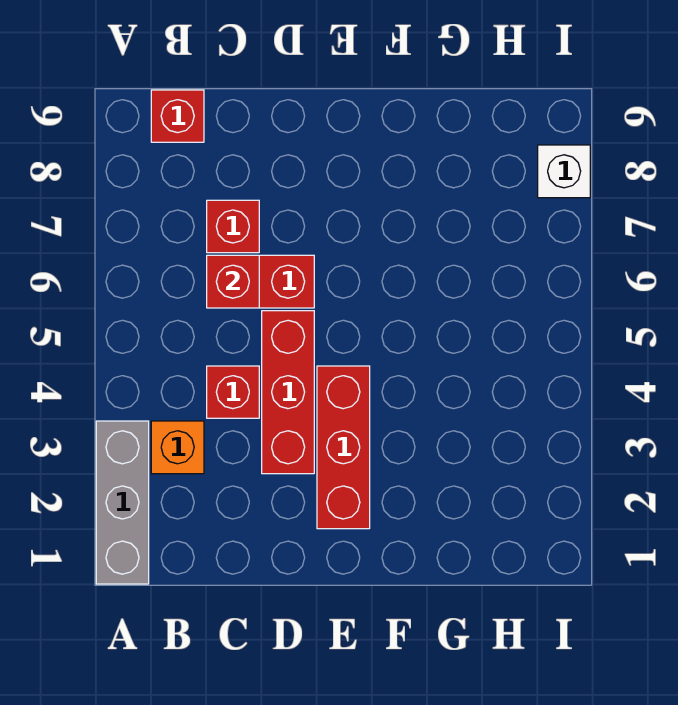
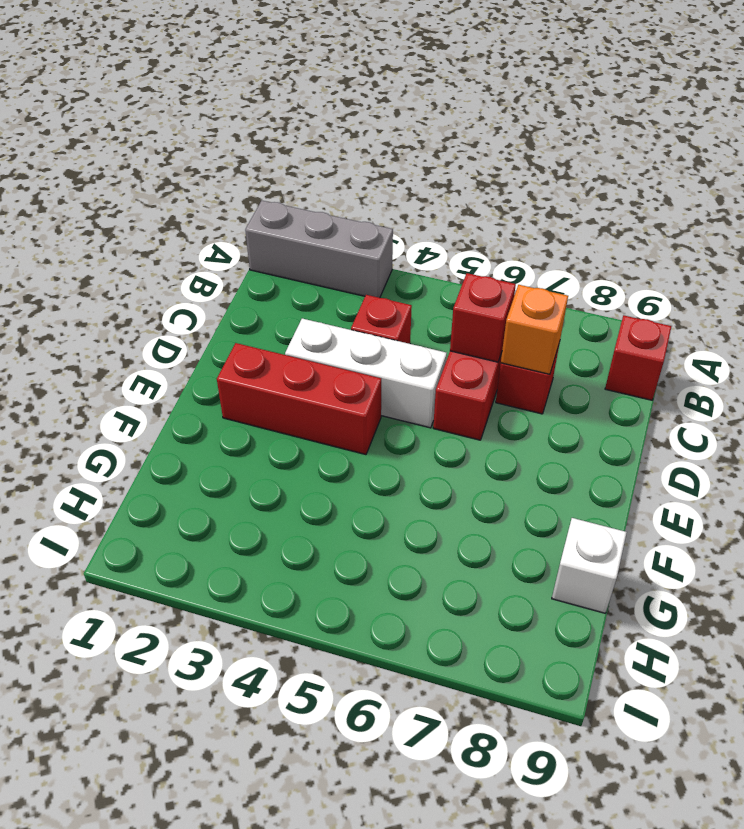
orange 1x1 brick [151,421,204,474] -> orange 1x1 brick moved to [501,285,568,374]
red 1x3 brick [262,311,314,474] -> white 1x3 brick [285,319,447,428]
white 1x1 brick [538,145,590,198] -> white 1x1 brick moved to [552,518,627,613]

